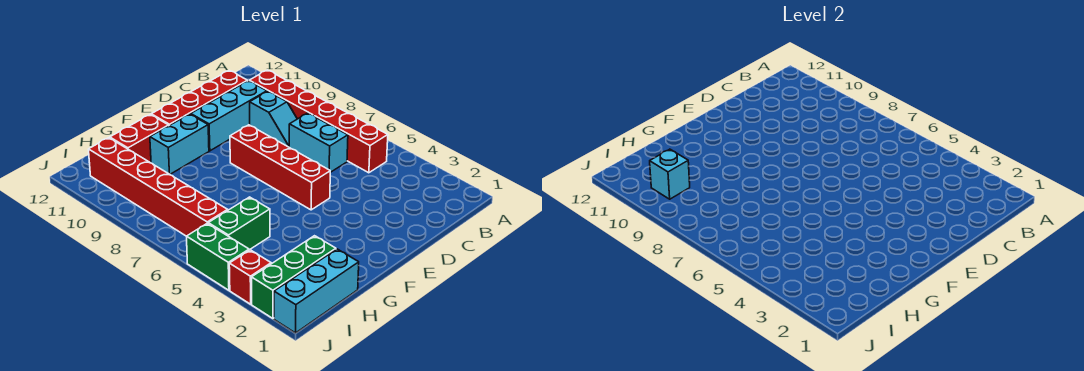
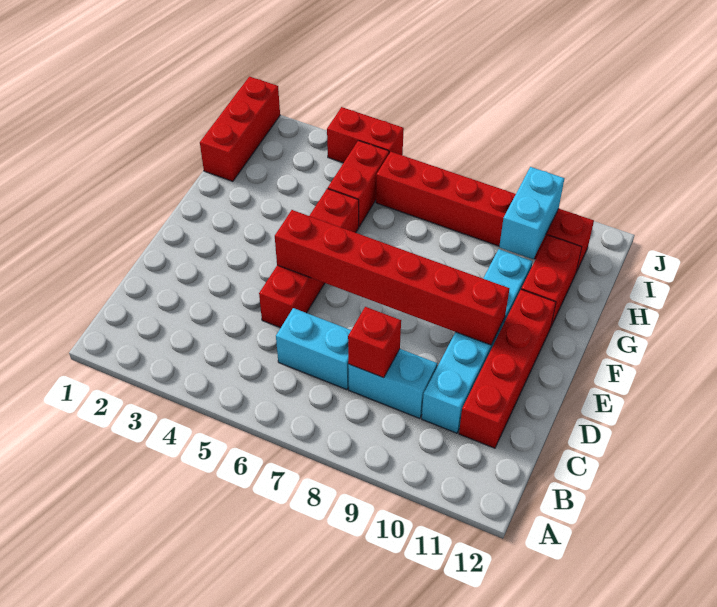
red 1x6 brick [249,70,388,173] -> red 1x6 brick moved to [275,210,509,345]
cyan 1x2 slope [250,91,297,147] -> cyan 1x2 brick [348,349,437,419]
red 1x4 brick [230,125,330,210] -> red 1x4 brick turned to [259,189,359,328]
cyan 1x3 brick [274,249,359,333] -> red 1x3 brick [200,77,280,181]
green 1x3 brick [252,236,336,318] -> none
green 1x2 brick [208,197,270,250] -> red 1x2 brick [328,141,389,227]
cyan 1x1 brick [650,149,690,199] -> cyan 1x2 brick [499,167,564,259]
red 1x1 brick [229,250,271,304] -> red 1x1 brick moved to [348,307,401,378]
green 1x2 brick [187,223,249,290] -> red 1x2 brick [327,107,404,163]

